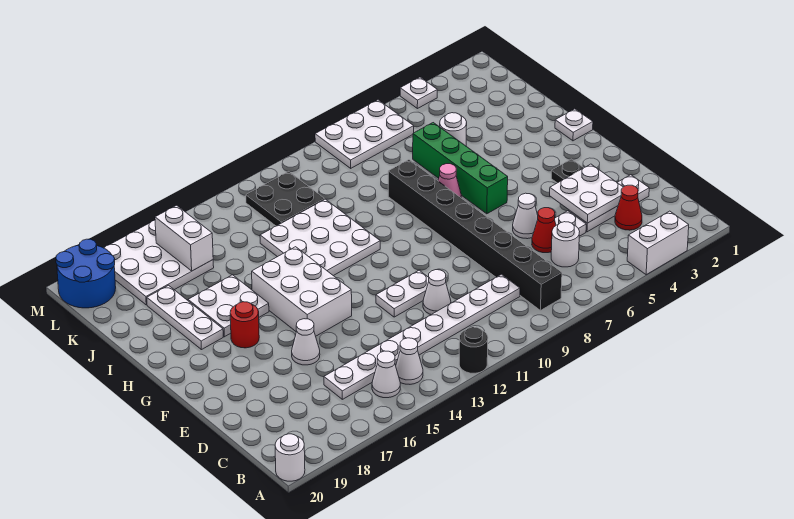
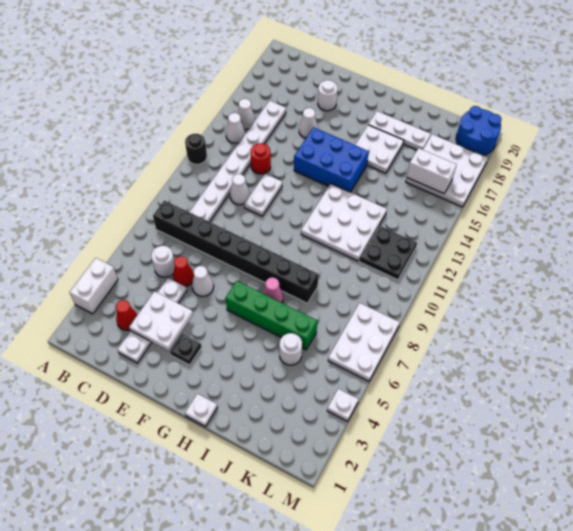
white 1x1 round brick [275,434,305,481] -> white 1x1 round brick moved to [318,80,338,111]
white 2x3 brick [252,247,352,336] -> blue 2x3 brick [294,127,369,192]
red 1x1 round brick [230,302,259,348] -> red 1x1 round brick moved to [250,143,271,174]

